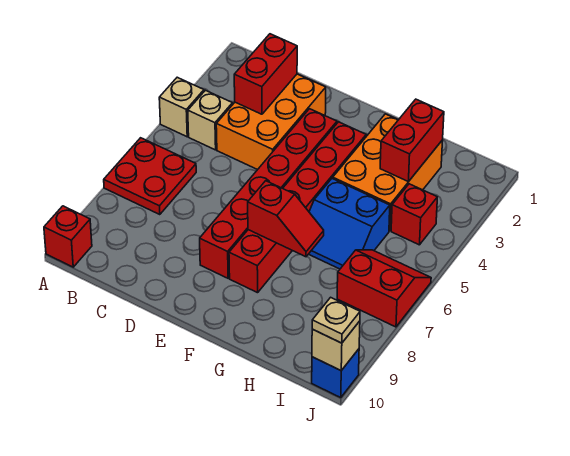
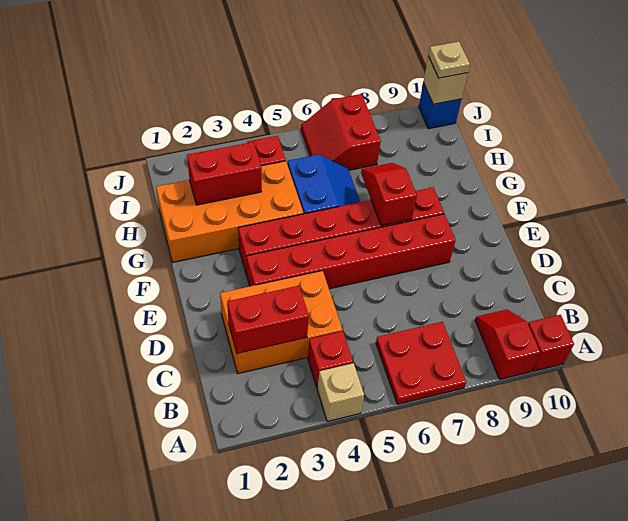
none -> red 1x2 slope [475,310,540,379]
tan 1x1 brick [188,90,233,150] -> red 1x1 brick [308,331,353,389]
orange 2x3 brick [333,114,443,231] -> orange 2x4 brick [156,161,303,262]

